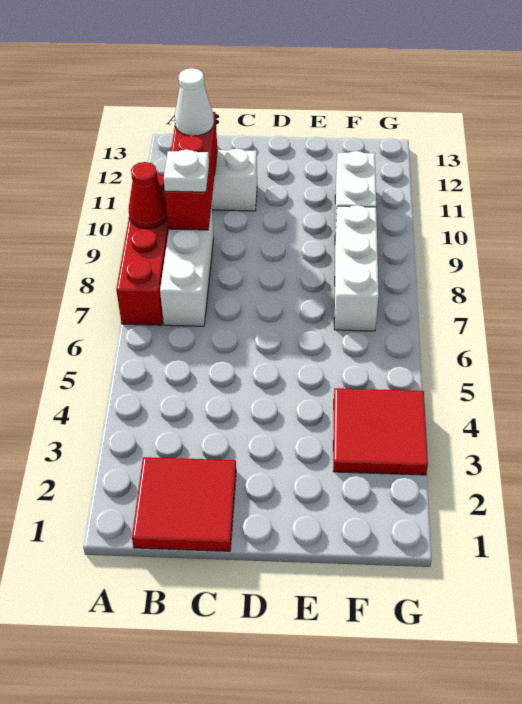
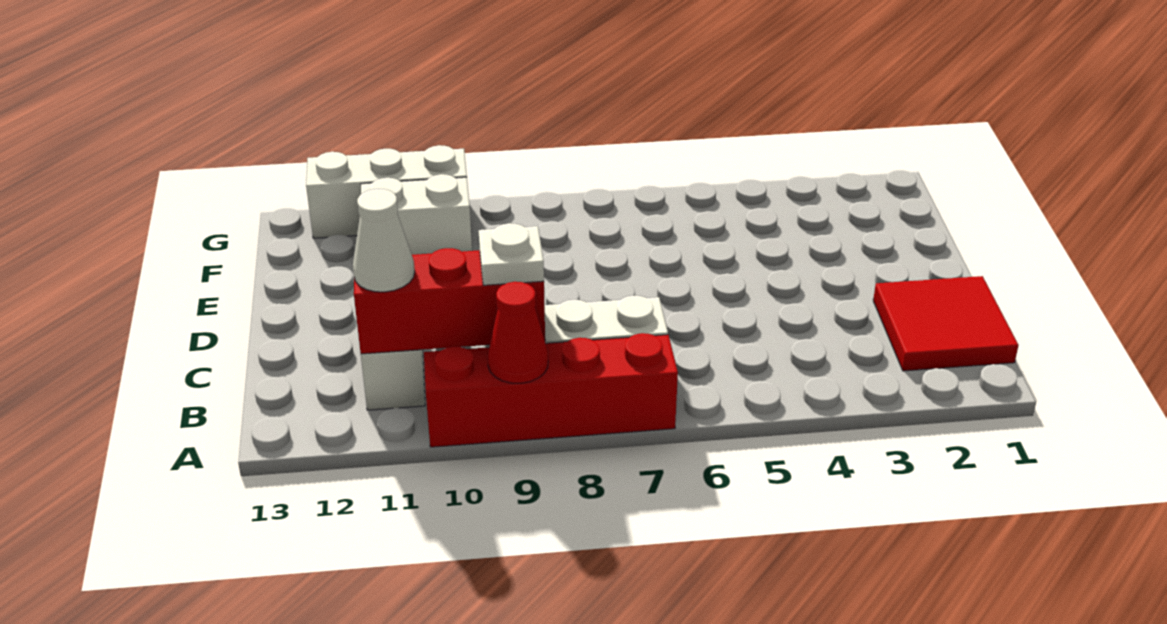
red 2x2 tile [333,388,428,475] -> none
white 1x3 brick [334,205,379,331] -> white 1x3 brick moved to [306,145,467,238]

